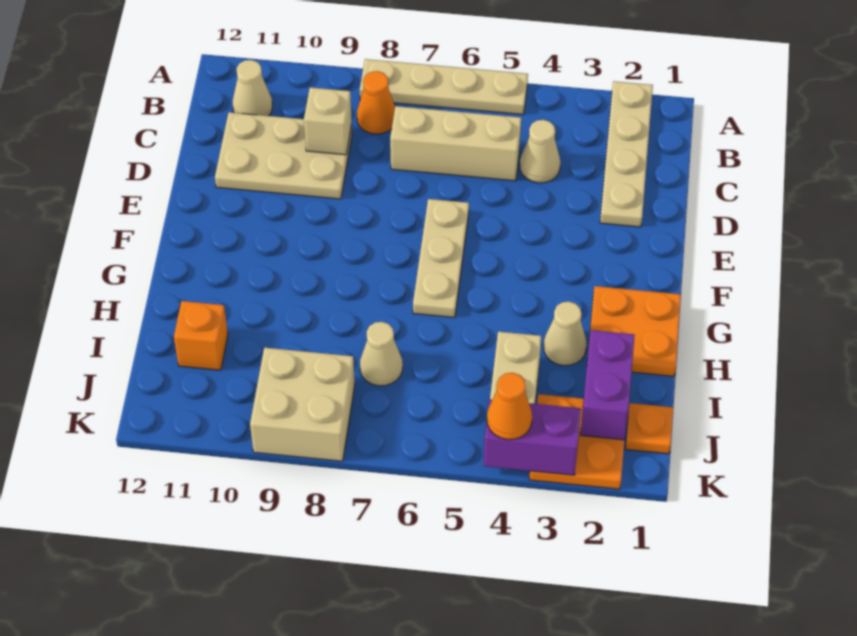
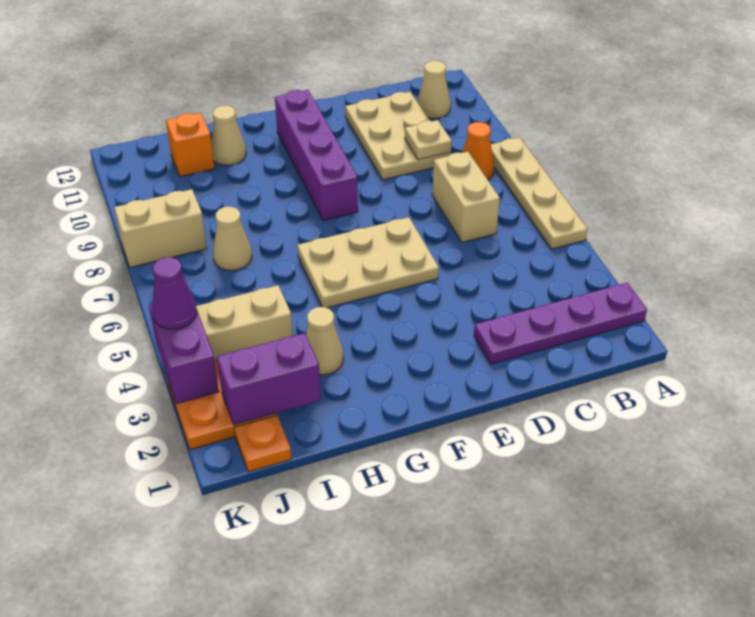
tan 1x4 plate [600,81,653,227] -> purple 1x4 plate [474,283,647,364]
tan 1x1 cone [520,120,560,183] -> tan 1x1 cone moved to [211,105,246,165]
tan 1x3 brick [390,106,521,181] -> tan 1x2 brick [432,152,500,242]
tan 1x1 brick [304,87,352,155] -> tan 1x1 plate [405,120,452,160]
tan 1x3 plate [413,199,469,317] -> tan 2x3 plate [297,217,439,308]
none -> purple 1x4 brick [275,90,358,221]
orange 2x2 plate [587,286,681,376] -> none
tan 2x2 brick [250,348,355,461] -> tan 1x2 brick [114,189,207,267]
orange 1x1 cone [487,373,532,440] -> purple 1x1 cone [152,257,197,329]

